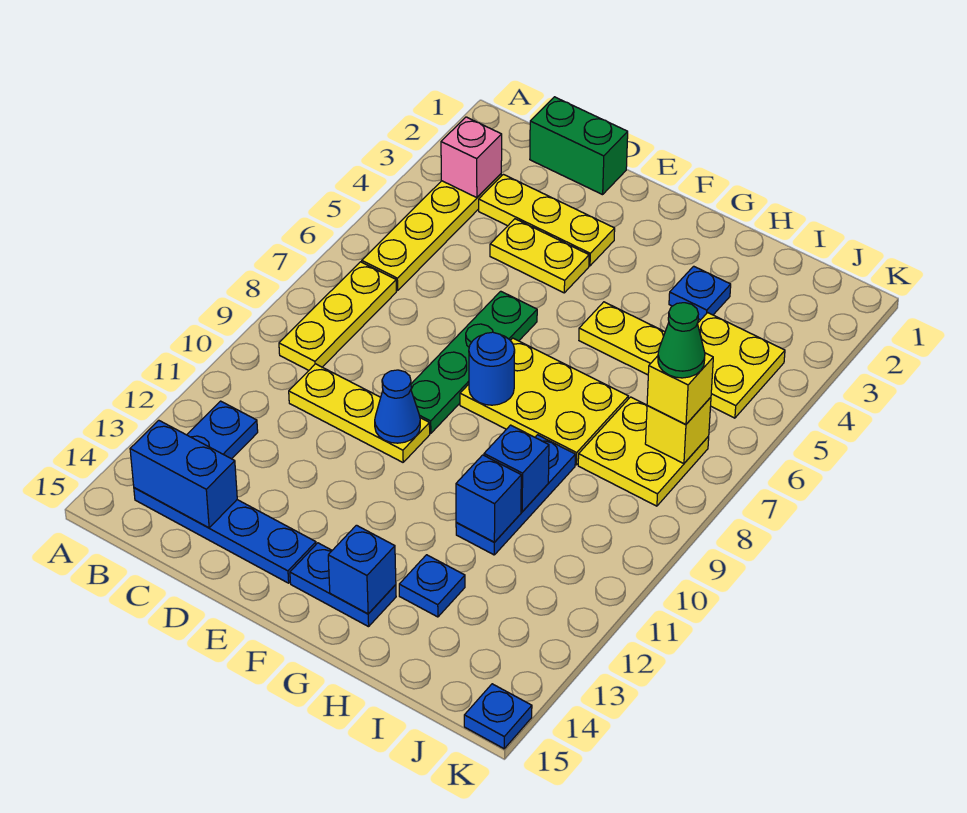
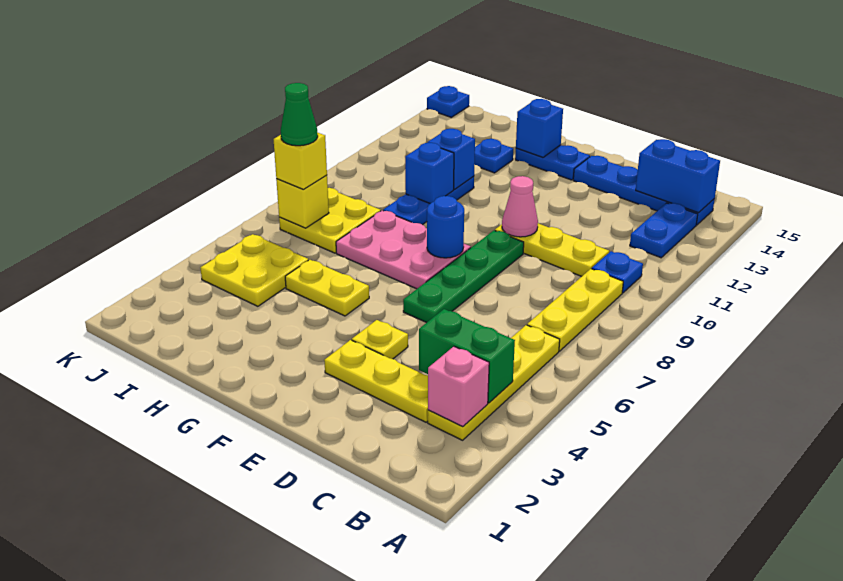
green 1x2 brick [530,97,628,195] -> green 1x2 brick moved to [419,309,515,403]
yellow 1x2 plate [490,219,589,293] -> yellow 1x1 plate [352,320,408,359]
blue 1x1 cone [375,370,420,443] -> pink 1x1 cone [502,176,538,237]
yellow 2x3 plate [460,338,628,465] -> pink 2x3 plate [336,210,471,289]
blue 1x1 plate [669,266,731,320] -> blue 1x1 plate moved to [592,251,643,293]

